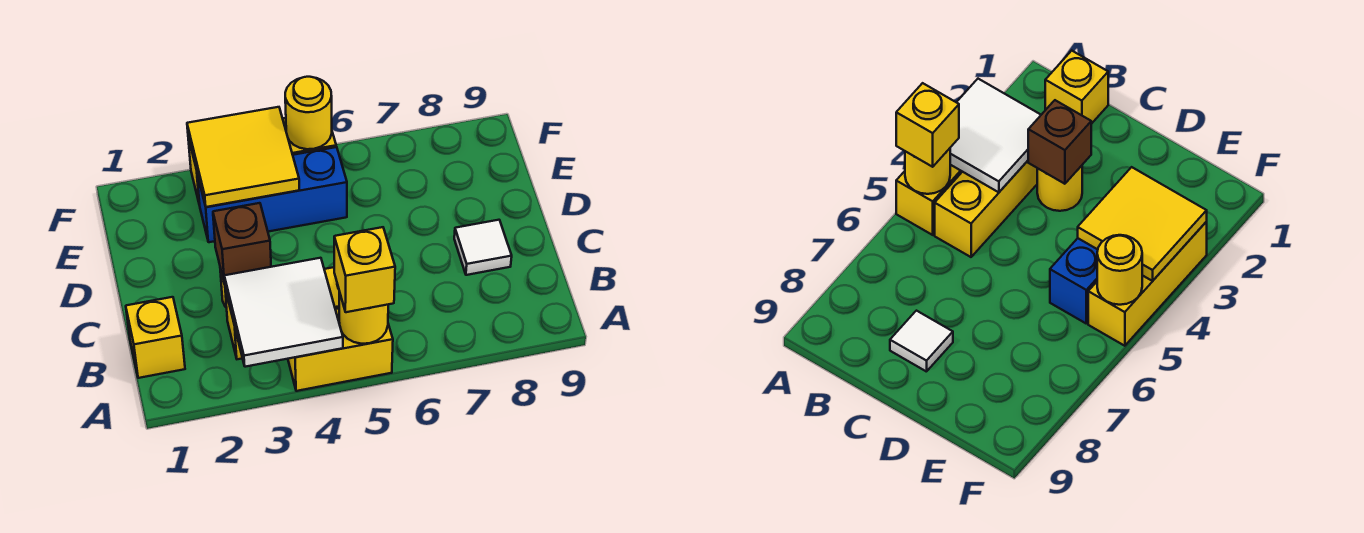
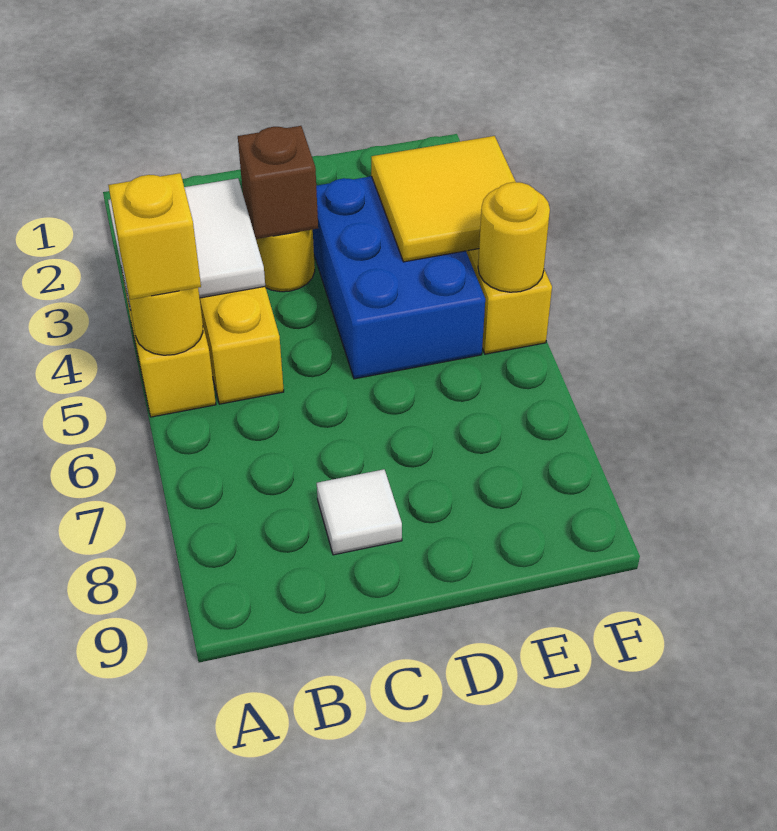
yellow 1x1 brick [126,297,185,378] -> none
blue 1x3 brick [197,147,347,242] -> blue 2x3 brick [313,176,485,379]

